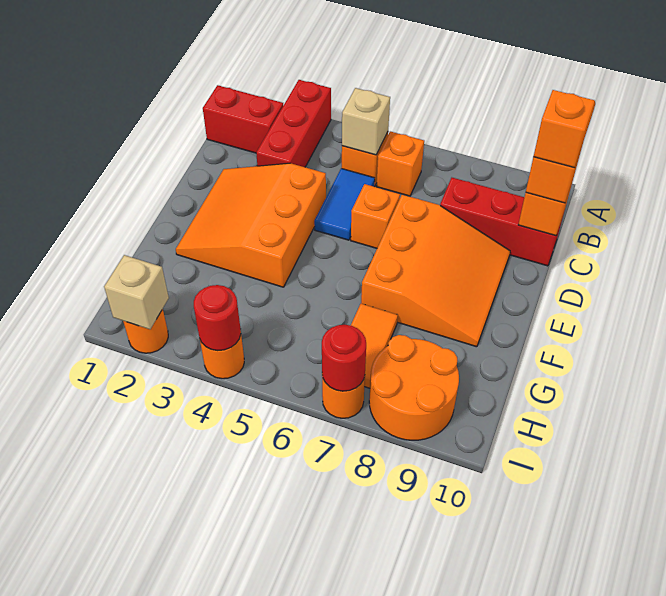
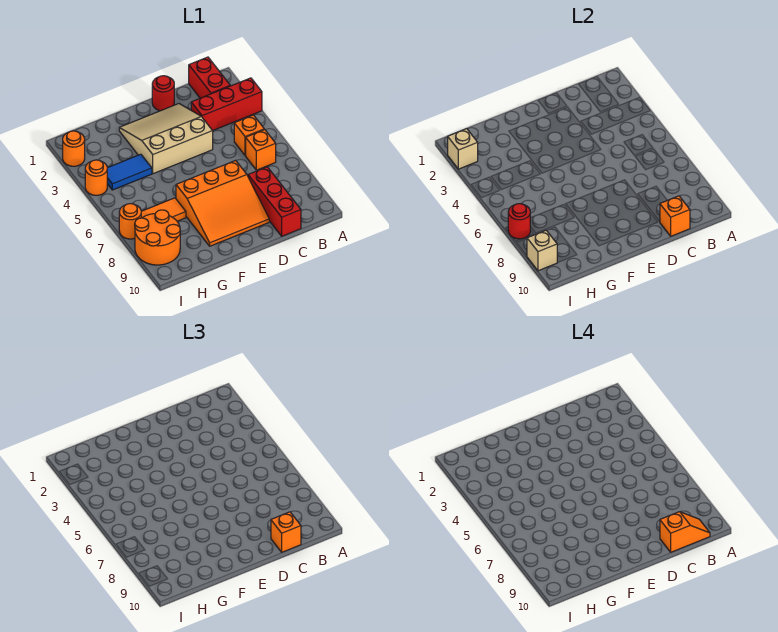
tan 1x1 brick [342,88,390,155] -> tan 1x1 brick moved to [527,230,557,271]
blue 1x2 tile [314,168,375,240] -> blue 1x2 tile moved to [107,154,152,190]
orange 3x3 slope [176,163,326,287] -> tan 3x3 slope [119,104,213,174]
orange 1x1 brick [351,184,400,248] -> none
red 1x1 round brick [194,285,241,351] -> red 1x1 round brick moved to [152,76,174,111]

